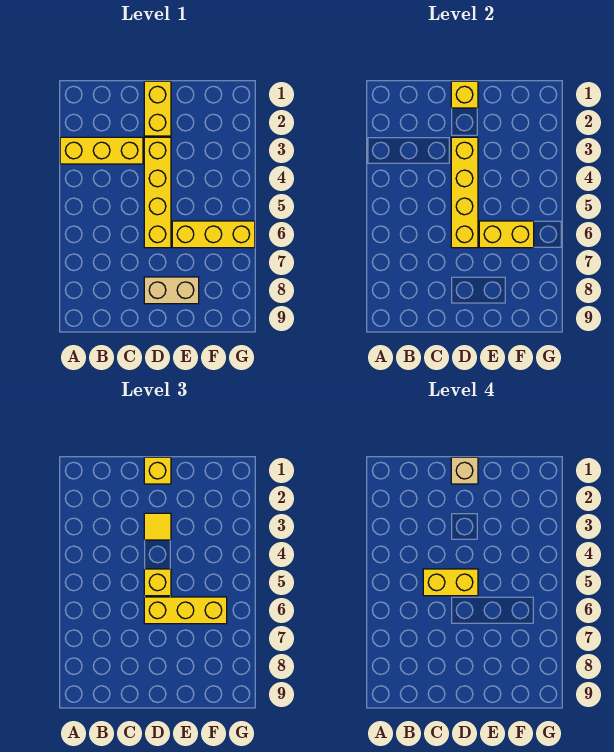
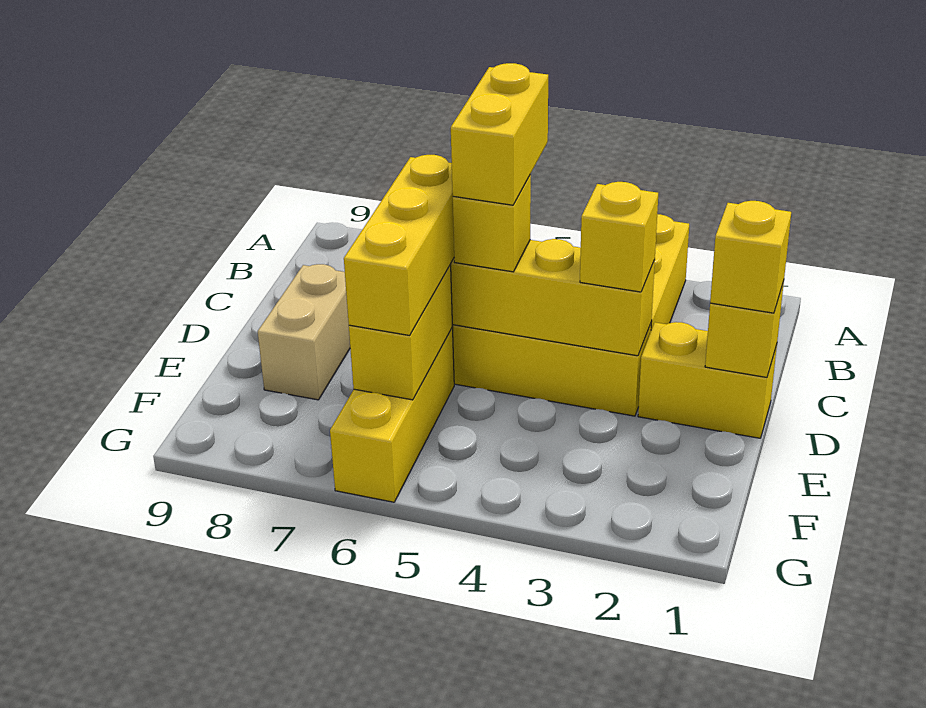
tan 1x1 brick [451,457,478,484] -> none
yellow 1x1 tile [144,513,171,540] -> yellow 1x1 brick [580,182,658,292]

